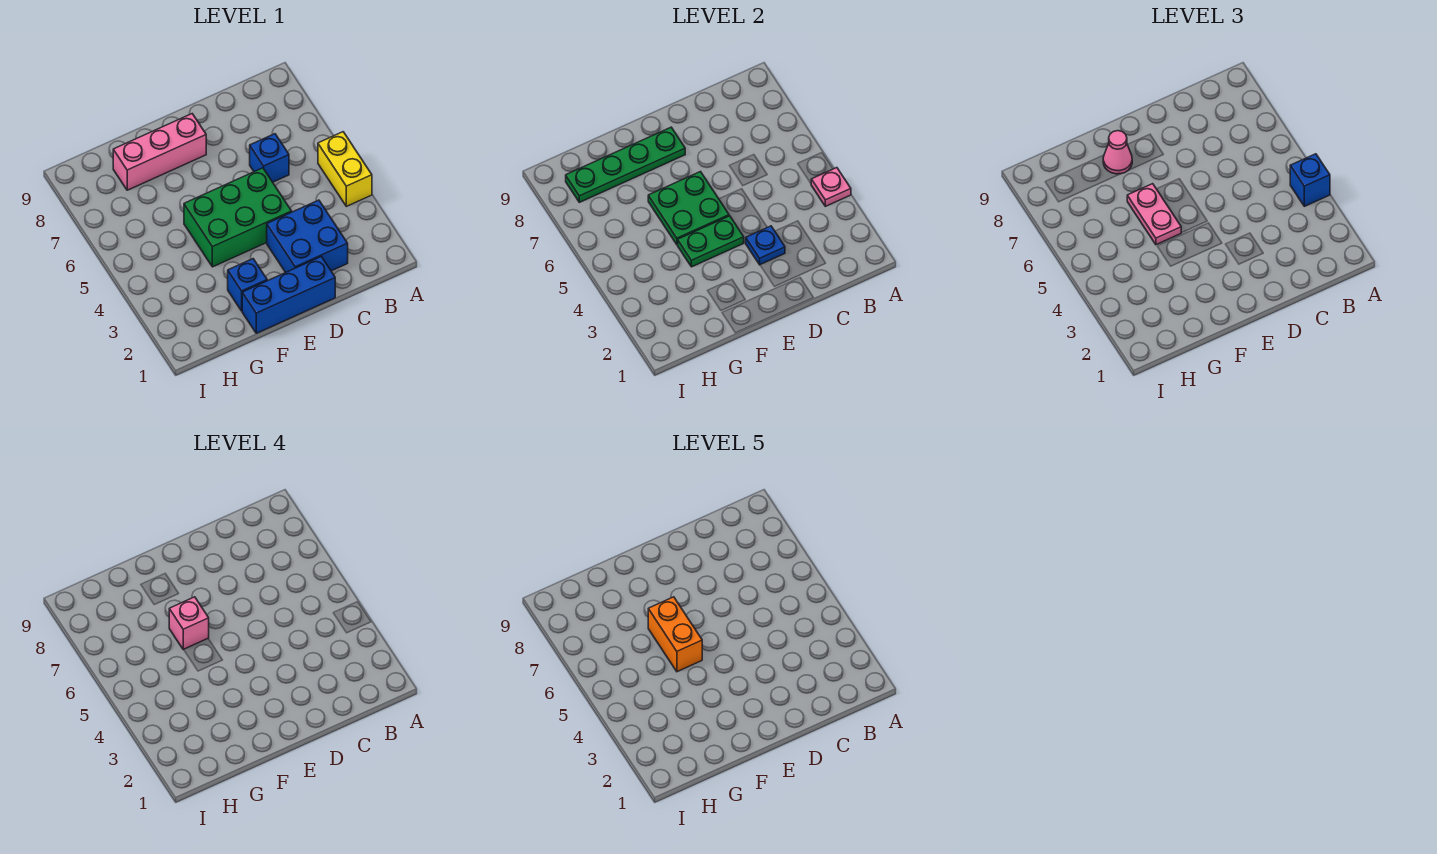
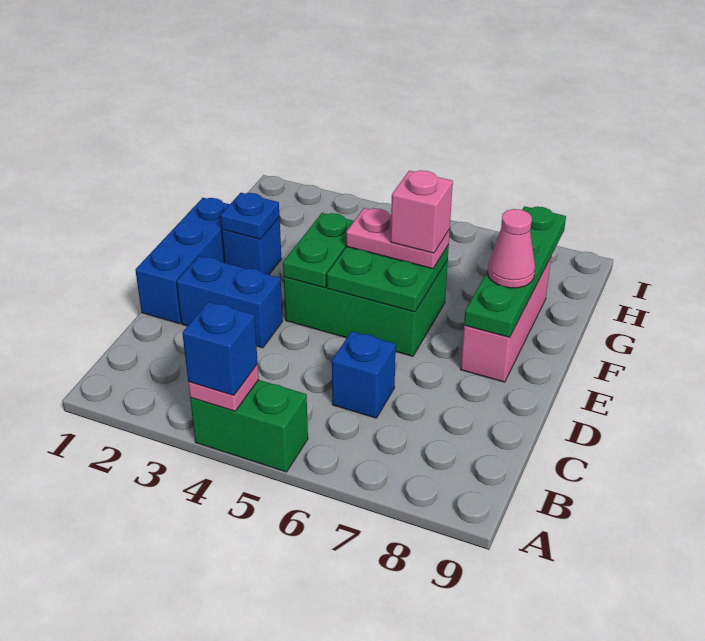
yellow 1x2 brick [318,132,372,206] -> green 1x2 brick [190,380,308,472]
blue 2x2 brick [267,200,348,272] -> blue 1x2 brick [177,256,283,348]
blue 1x1 plate [746,226,785,265] -> blue 1x1 plate moved to [221,193,279,239]
green 2x3 brick [184,168,292,267] -> green 2x3 brick turned to [284,260,448,356]
orange 1x2 brick [648,597,702,672] -> none

